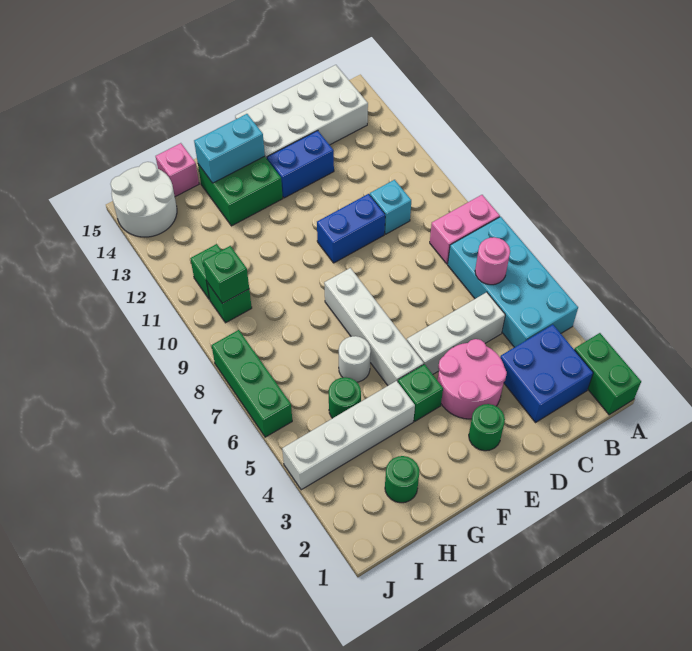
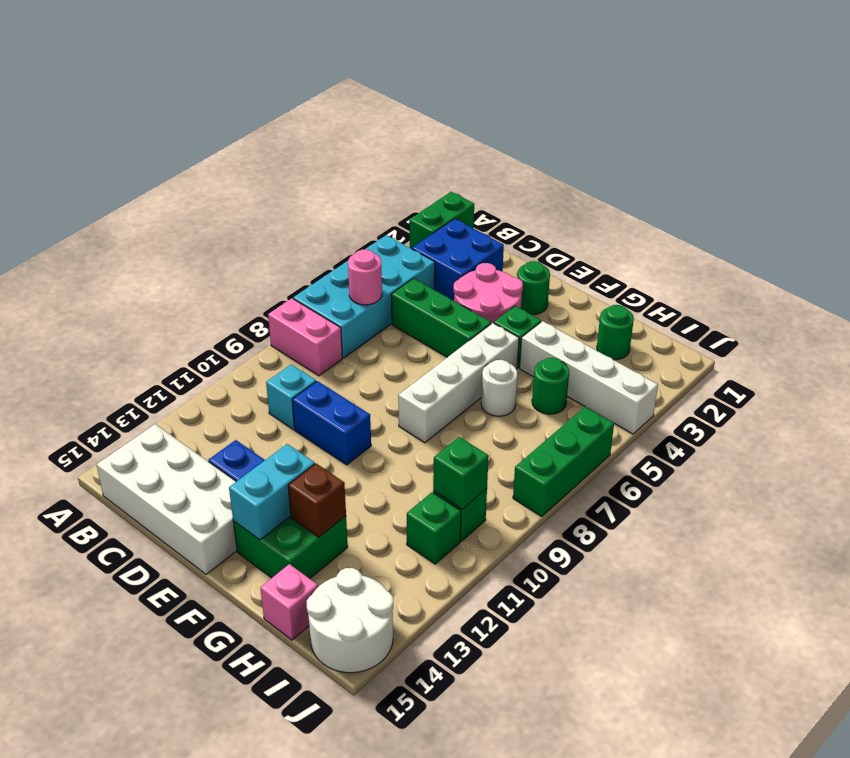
white 1x3 brick [407,292,505,374] -> green 1x3 brick [391,278,491,357]
cyan 1x2 brick [194,114,265,183] -> cyan 1x2 brick turned to [229,444,315,540]
none -> brown 1x1 brick [288,463,346,537]

